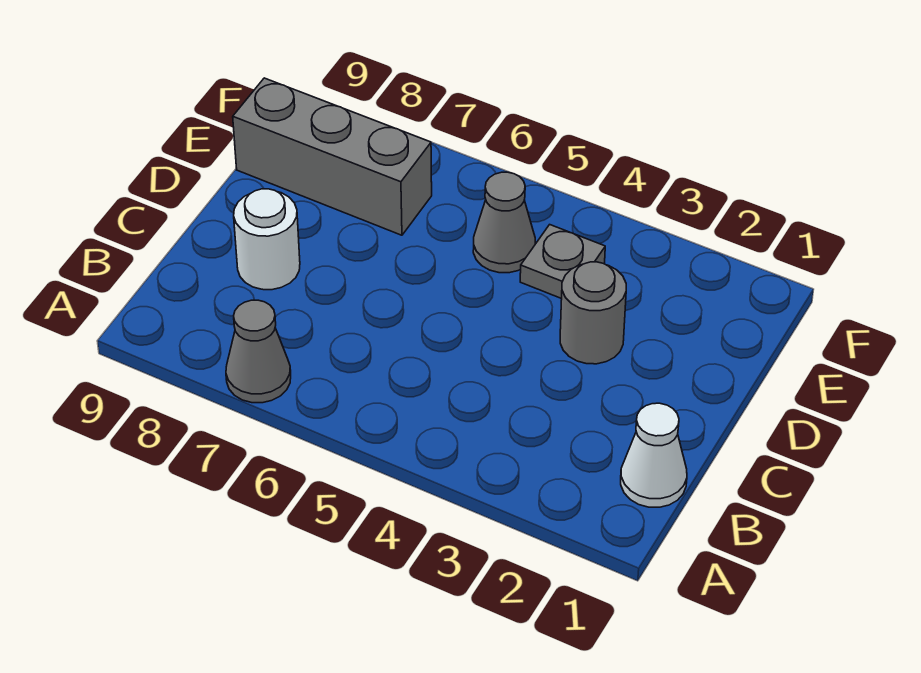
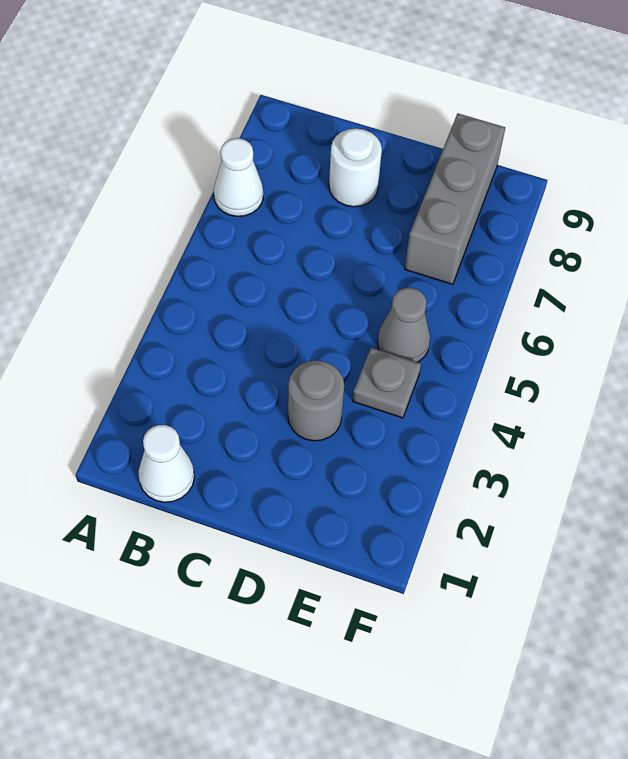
grey 1x1 cone [226,300,291,403] -> white 1x1 cone [214,138,263,216]

